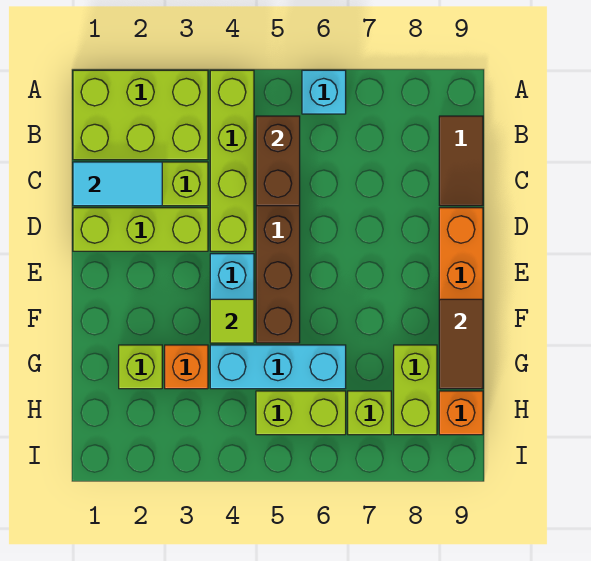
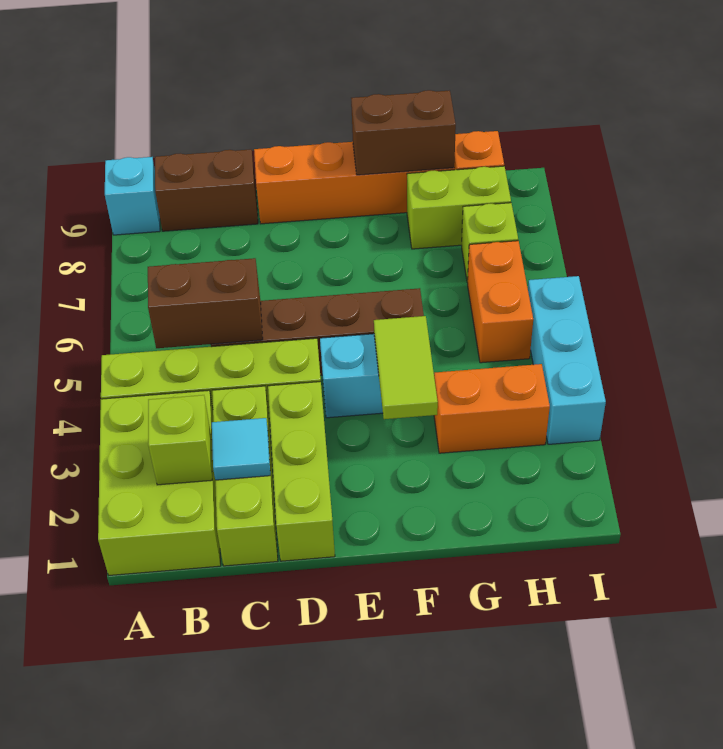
cyan 1x1 brick [302,70,346,114] -> cyan 1x1 brick moved to [105,157,160,235]
brown 1x2 tile [439,116,483,206] -> brown 1x2 brick [155,149,258,231]
cyan 1x2 tile [73,162,162,206] -> cyan 1x1 tile [212,418,270,480]
lime 1x1 tile [210,299,254,343] -> lime 1x2 tile [374,316,438,419]
brown 1x2 tile [439,299,483,389] -> brown 1x2 brick [351,90,456,175]
lime 1x1 brick [119,345,162,389] -> lime 1x1 brick moved to [148,395,212,485]
orange 1x1 brick [165,345,208,389] -> orange 1x2 brick [434,364,550,453]
cyan 1x3 brick [210,345,346,389] -> cyan 1x3 brick moved to [528,276,606,444]
lime 1x2 brick [256,391,346,435] -> orange 1x2 brick [468,241,533,363]

